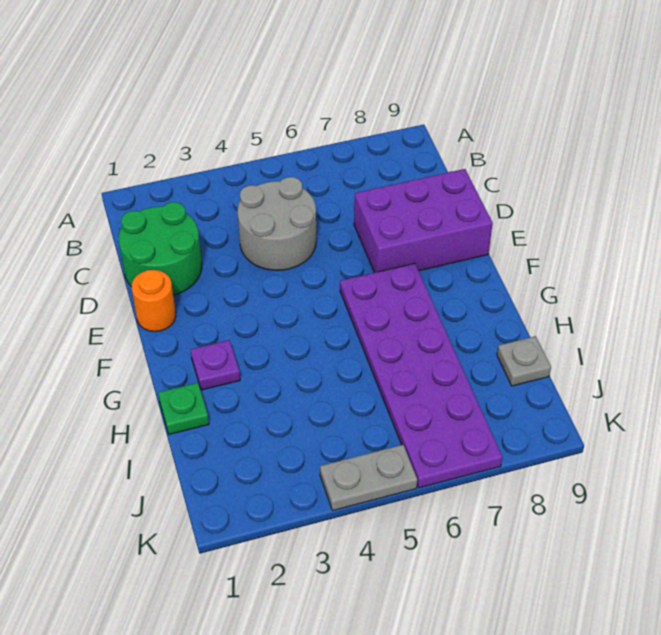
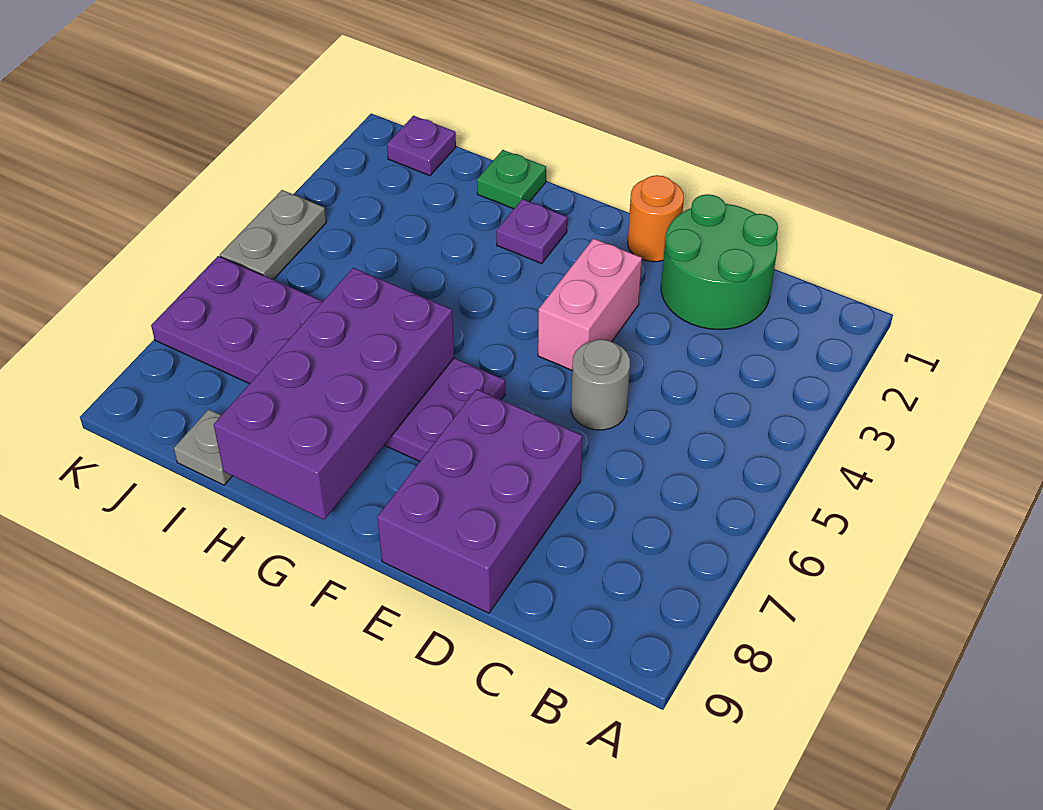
grey 2x2 round brick [238,177,316,270] -> grey 1x1 round brick [571,339,630,430]
none -> pink 1x2 brick [538,238,642,370]
none -> purple 2x4 brick [214,268,454,520]
none -> purple 1x1 plate [387,116,456,176]

